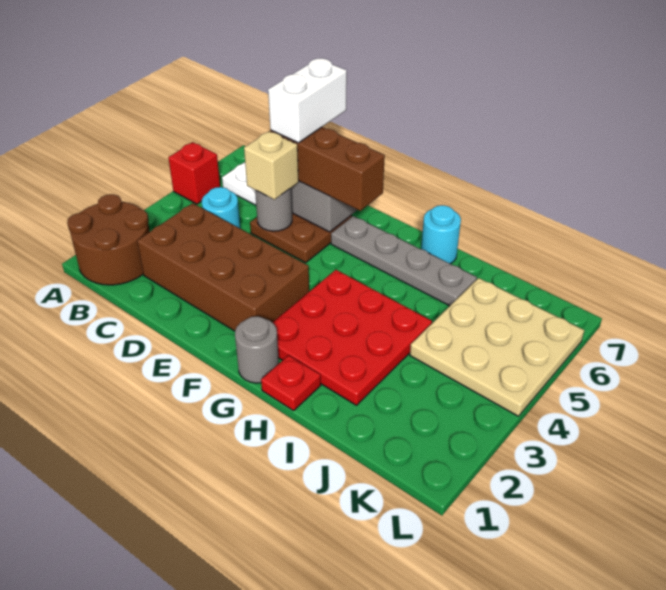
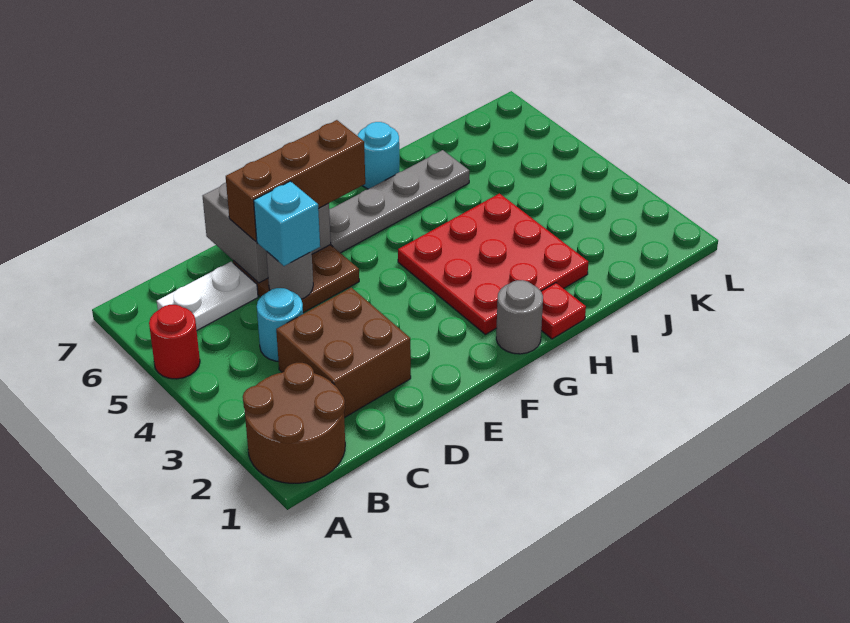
red 1x1 brick [168,142,220,204] -> red 1x1 round brick [149,305,200,379]
brown 2x4 brick [137,203,309,331] -> brown 2x2 brick [276,288,411,418]
tan 1x1 brick [244,131,299,200] -> cyan 1x1 brick [254,181,320,266]
white 1x2 brick [268,58,347,143] -> none
tan 3x3 plate [410,278,584,416] -> none

